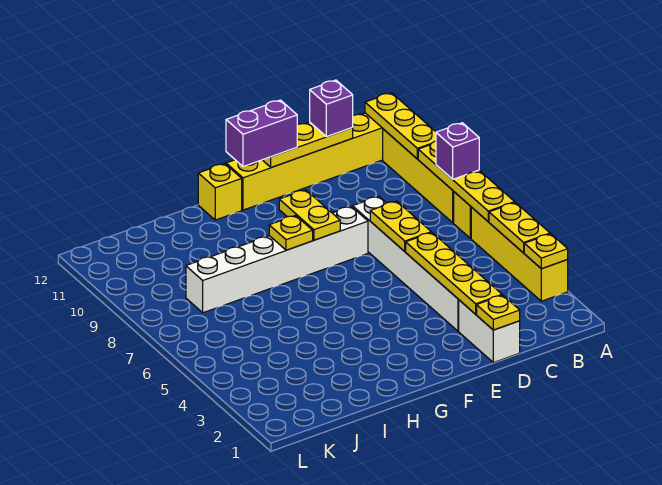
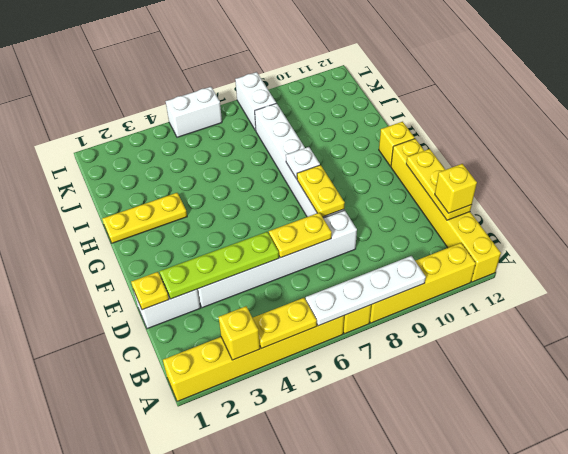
yellow 1x4 brick [471,207,568,301] -> yellow 1x6 brick [163,316,344,402]
yellow 1x1 plate [524,234,568,269] -> yellow 1x1 brick [218,306,260,360]
yellow 1x4 plate [418,141,515,221] -> white 1x4 plate [306,256,426,326]
purple 1x1 brick [436,123,479,179] -> none
yellow 1x3 plate [365,93,436,159] -> yellow 1x3 plate moved to [102,193,187,243]
purple 1x1 brick [310,80,353,137] -> yellow 1x1 brick [435,164,477,213]
yellow 1x4 plate [406,232,502,314] -> lime 1x4 plate [160,232,279,299]
purple 1x2 brick [226,100,297,167] -> none
yellow 1x2 plate [279,190,340,240] -> yellow 1x2 plate turned to [297,165,345,217]
yellow 1x1 plate [269,215,313,250] -> white 1x1 plate [286,147,320,179]
none -> white 1x2 brick [235,72,276,130]
none -> white 1x2 brick [166,87,222,137]

